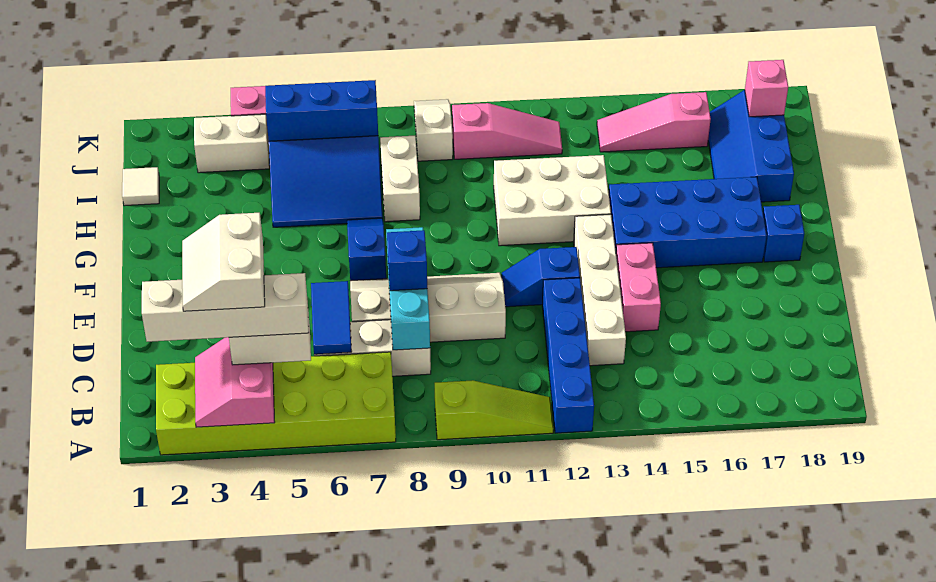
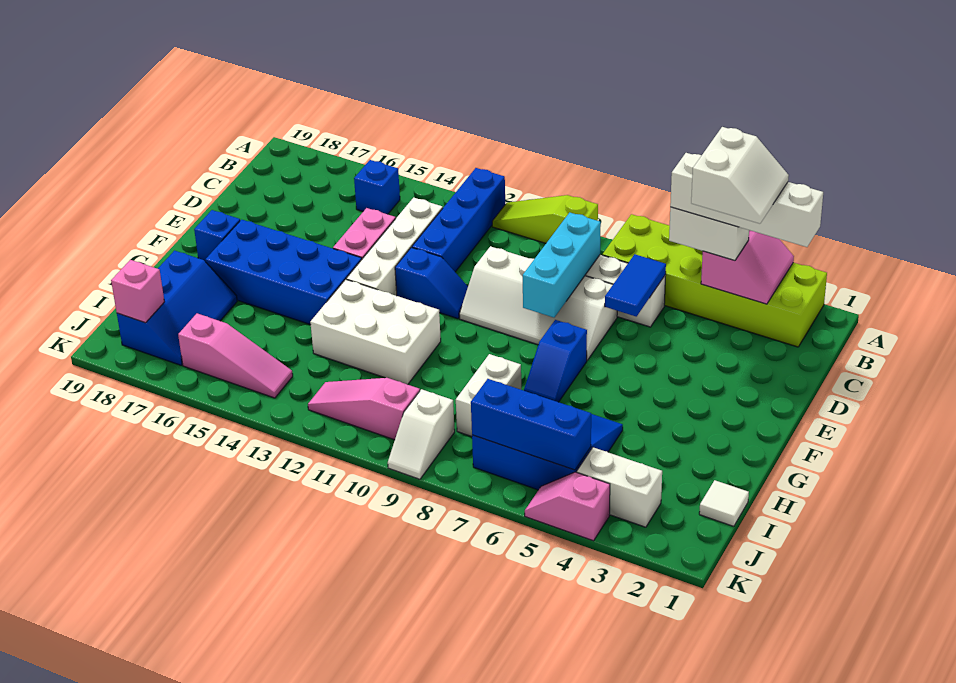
blue 1x1 brick [387,230,427,291] -> blue 1x1 brick moved to [354,160,400,214]

